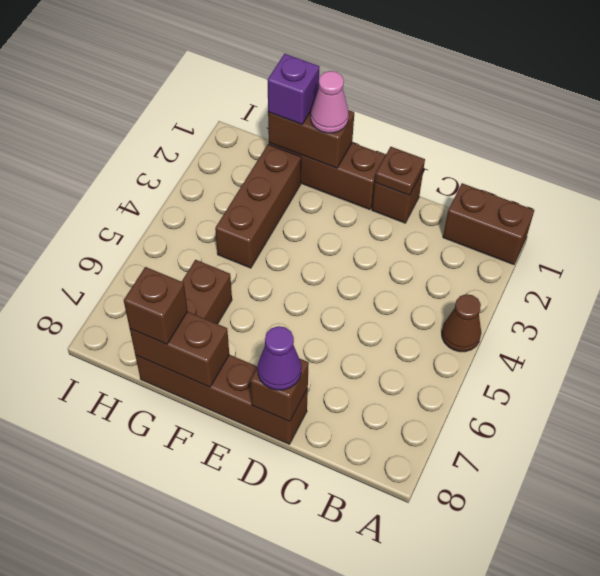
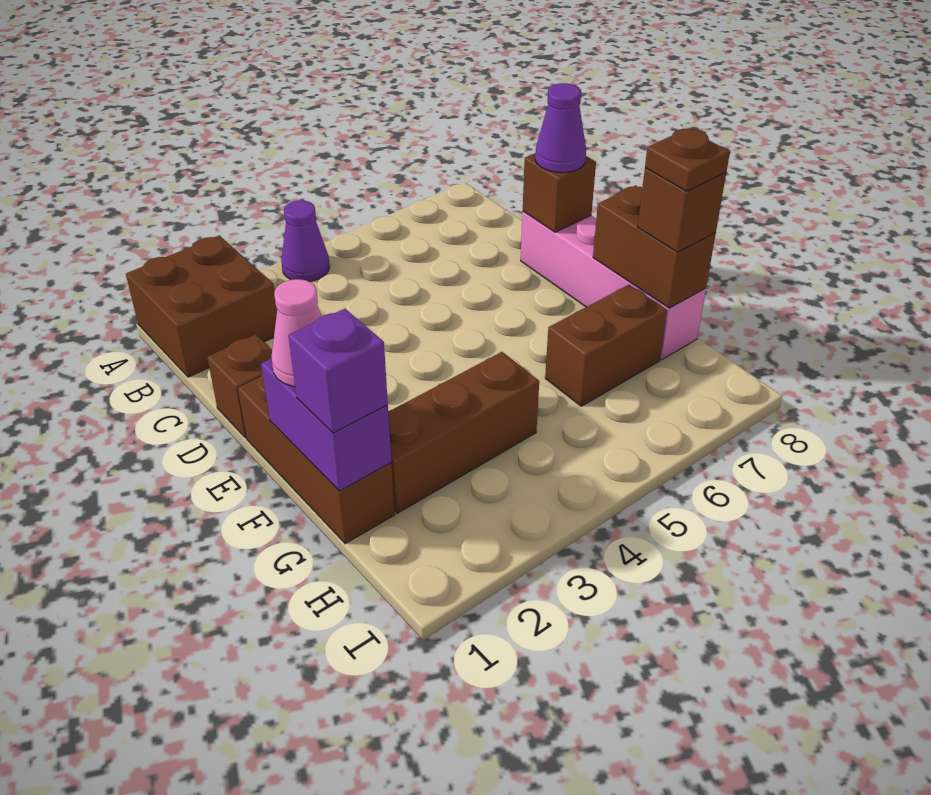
brown 1x2 brick [443,183,534,265] -> brown 2x2 brick [126,236,277,377]
brown 1x1 cone [442,294,481,352] -> purple 1x1 cone [281,200,330,281]
brown 1x1 plate [375,147,425,195] -> brown 1x1 plate moved to [645,128,730,191]
brown 1x4 brick [135,355,308,444] -> pink 1x4 brick [521,211,706,360]
brown 1x2 brick [268,110,354,168] -> purple 1x2 brick [261,358,391,491]

